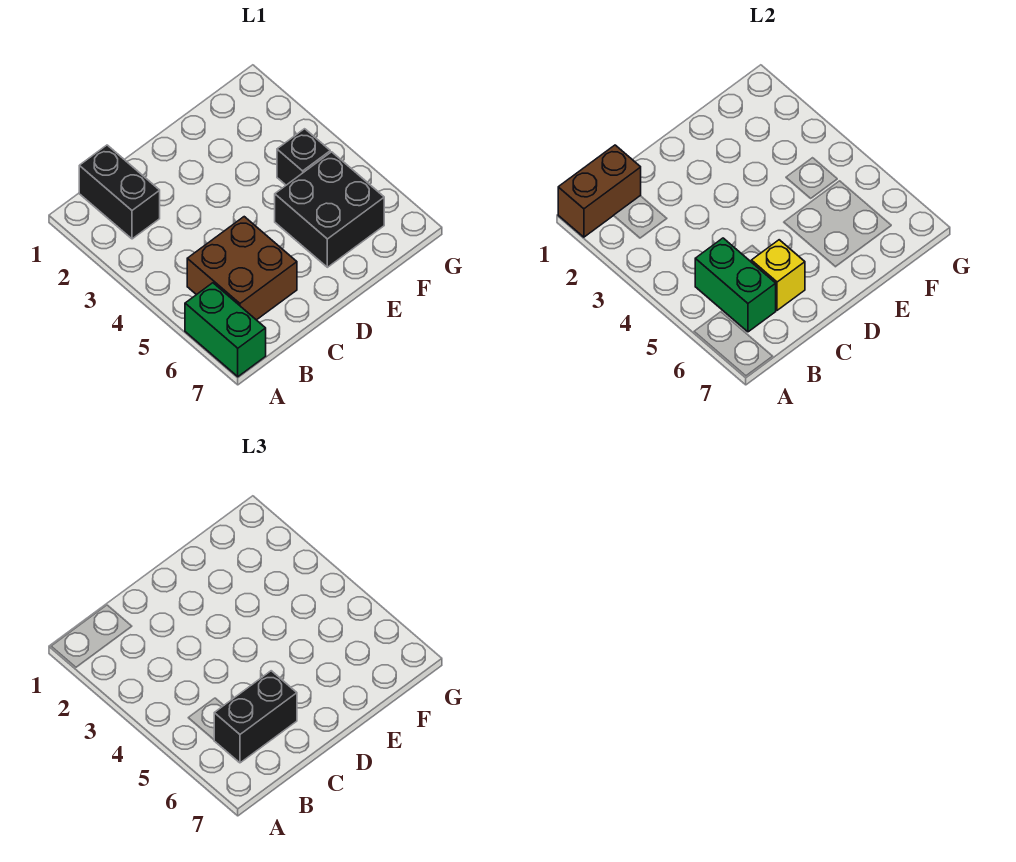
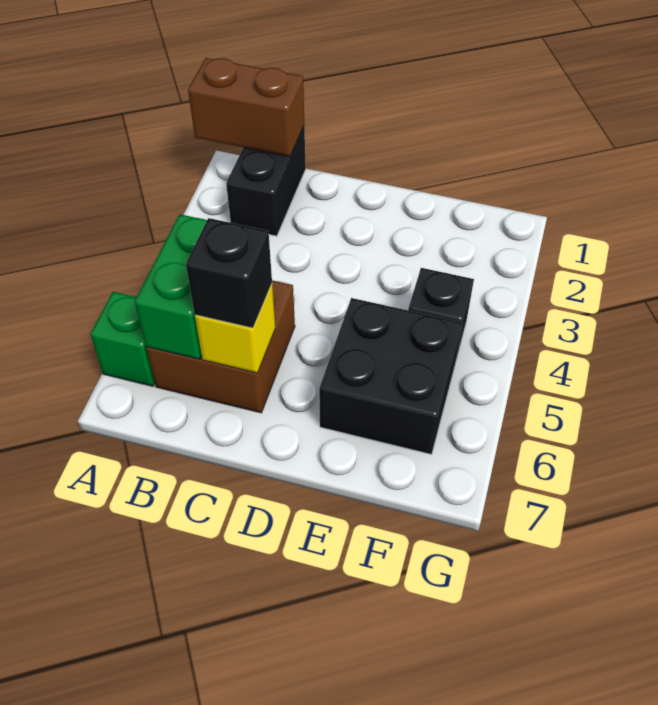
green 1x2 brick [185,283,266,377] -> green 1x1 brick [90,292,155,386]
black 1x2 brick [214,671,297,763] -> black 1x1 brick [186,218,272,328]

